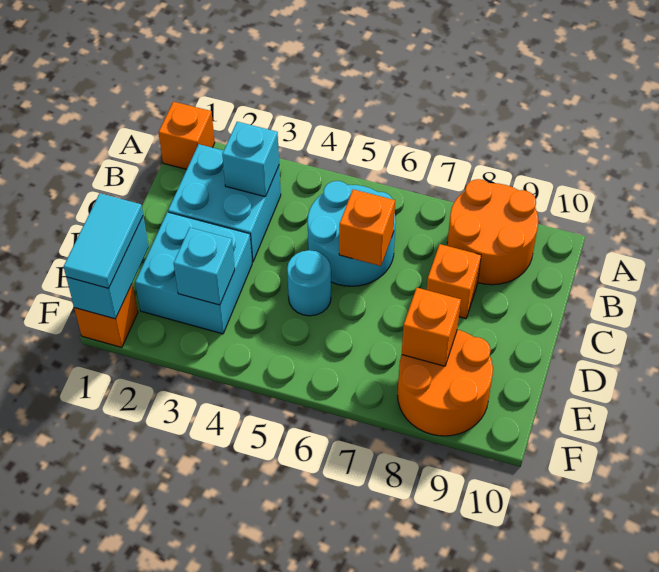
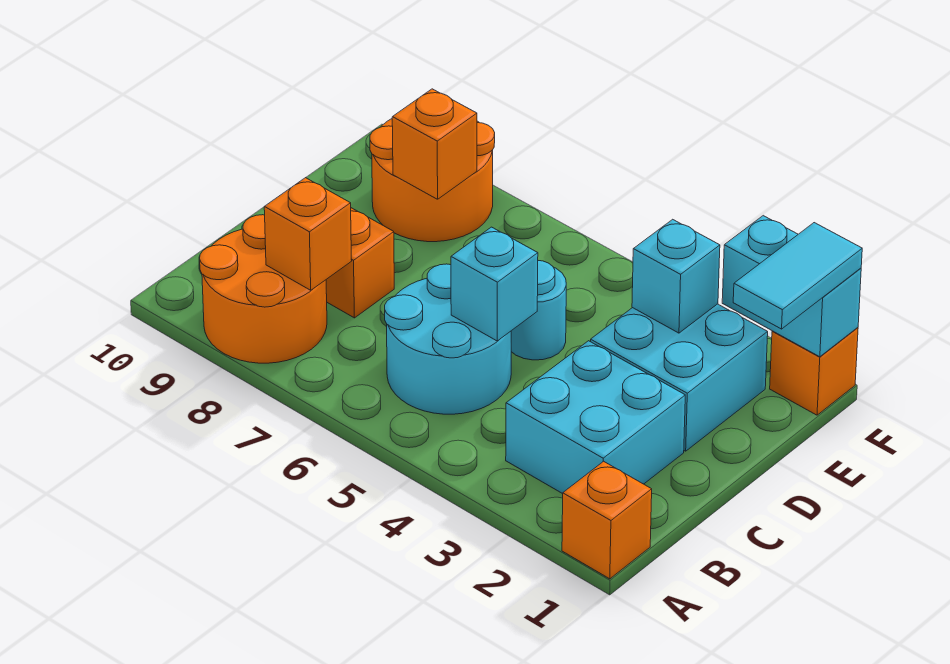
cyan 1x1 brick [222,122,279,197] -> cyan 1x1 brick moved to [451,227,538,341]
orange 1x1 brick [339,189,395,266] -> orange 1x1 brick moved to [264,178,352,290]
cyan 1x2 brick [66,216,149,319] -> cyan 1x2 brick turned to [722,216,861,357]

